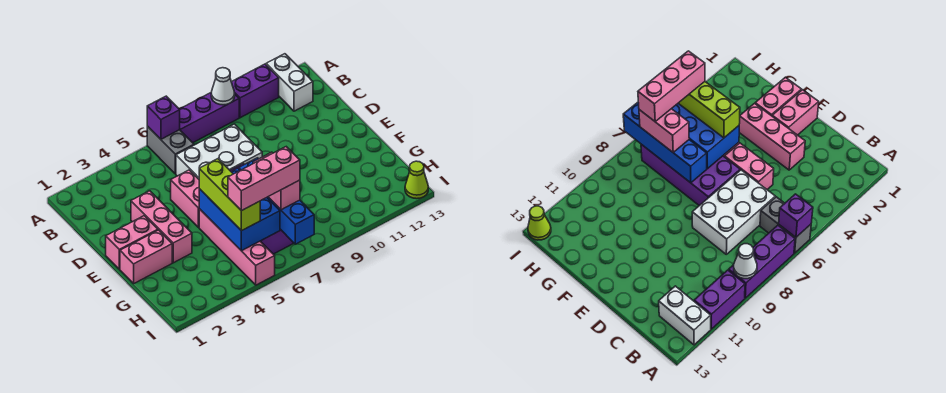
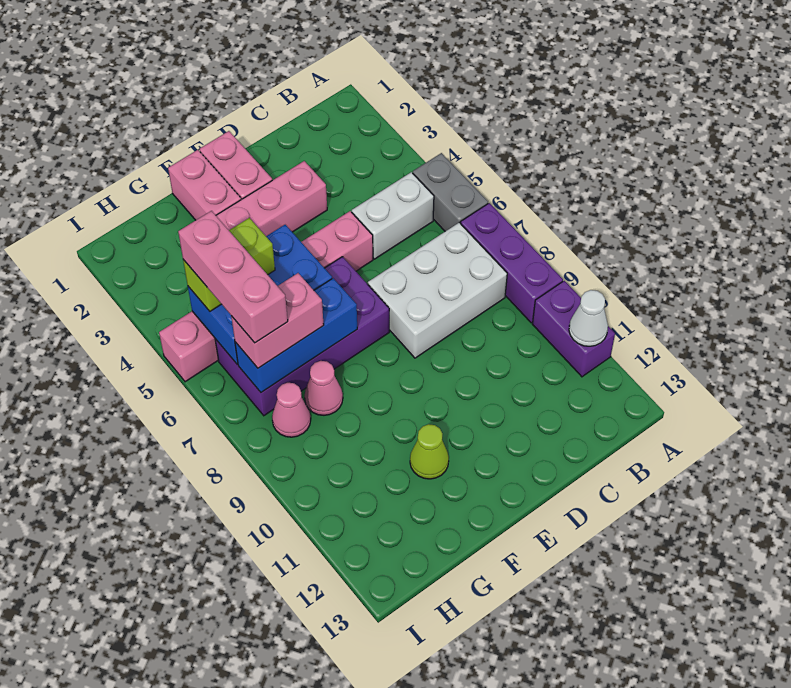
grey 1x2 brick [147,126,194,174] -> grey 1x2 brick turned to [413,153,488,231]
purple 1x1 brick [147,96,180,139] -> none
white 1x1 cone [211,68,235,105] -> white 1x1 cone moved to [569,290,608,346]
white 1x2 brick [266,54,313,111] -> white 1x2 brick moved to [352,172,434,259]
white 2x3 brick [176,124,262,179] -> white 2x3 brick turned to [368,223,507,358]
lime 1x3 brick [199,159,260,231] -> lime 1x2 brick [183,218,275,311]
blue 1x4 brick [239,158,314,244] -> blue 1x3 brick [235,278,357,392]
none -> pink 1x1 cone [305,361,343,415]
none -> pink 1x1 cone [272,383,311,437]
lime 1x1 cone [405,161,428,199] -> lime 1x1 cone moved to [410,424,449,479]

